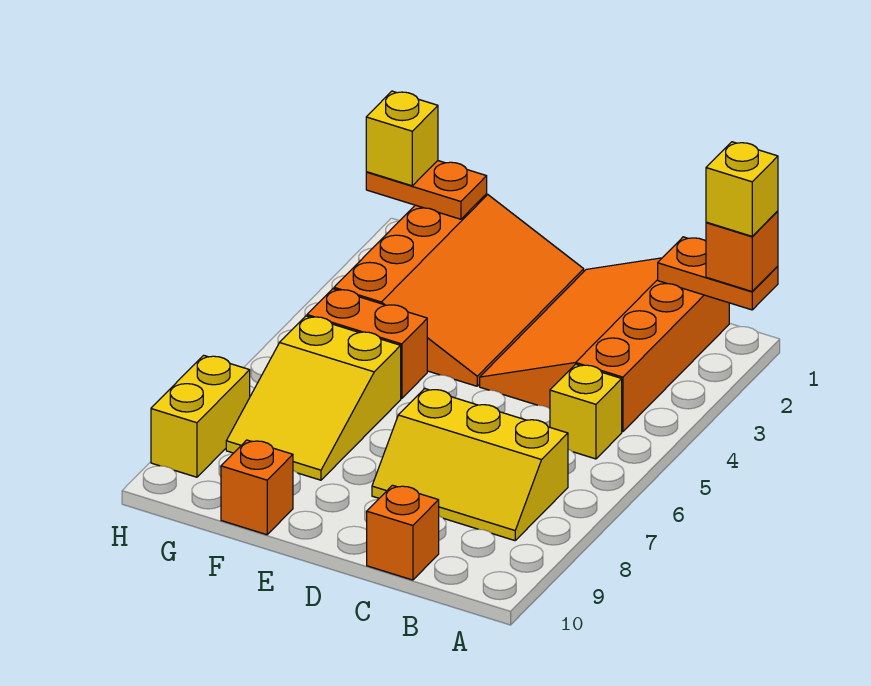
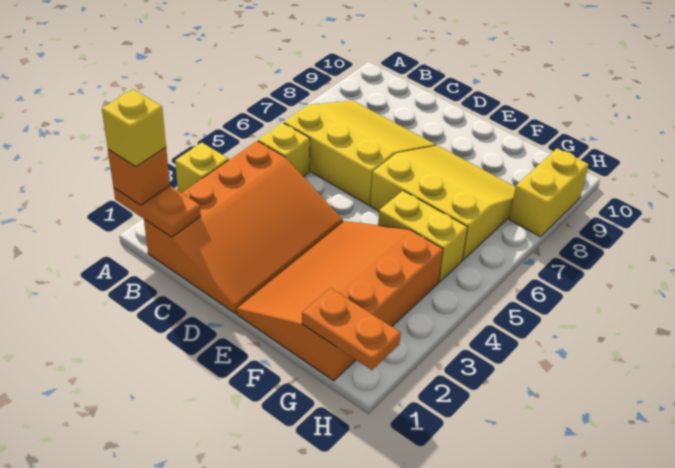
yellow 2x3 slope [372,389,568,541] -> yellow 3x3 slope [284,100,436,205]
orange 1x1 brick [367,485,439,580] -> none
orange 1x2 brick [307,289,427,399] -> yellow 1x2 brick [378,191,468,282]
yellow 2x3 slope [226,316,401,480] -> yellow 3x3 slope [370,146,516,260]
orange 1x1 brick [221,440,293,535] -> none
yellow 1x1 brick [366,91,438,186] -> yellow 1x1 brick moved to [175,142,229,193]

